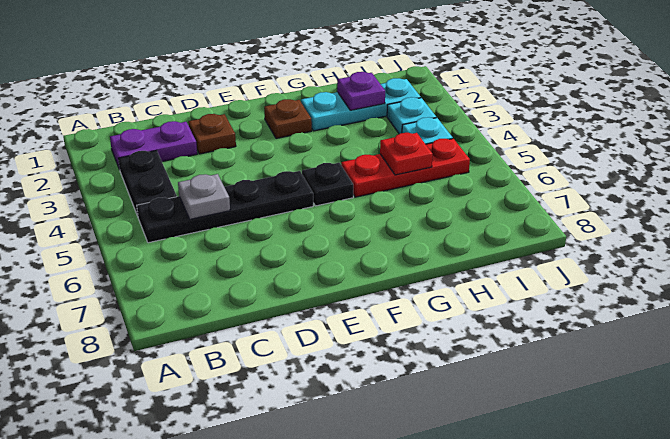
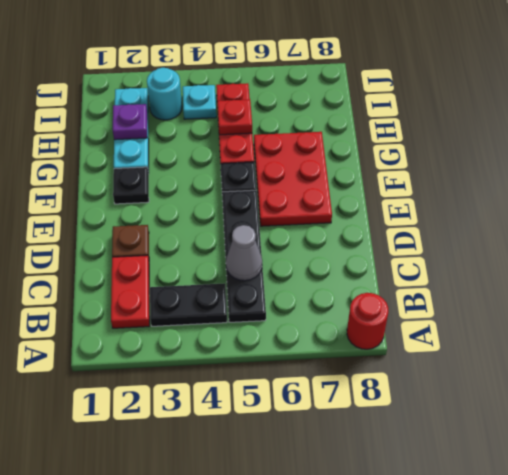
none -> red 1x1 round brick [347,293,388,349]
purple 1x2 plate [110,121,197,169] -> red 1x2 plate [111,255,150,328]
grey 1x1 plate [178,174,230,219] -> grey 1x1 cone [226,225,262,281]
none -> red 2x3 plate [254,132,332,226]
brown 1x1 plate [264,99,312,139] -> black 1x1 plate [113,167,149,204]
cyan 1x1 plate [387,97,436,134] -> cyan 1x1 round brick [147,68,182,120]

